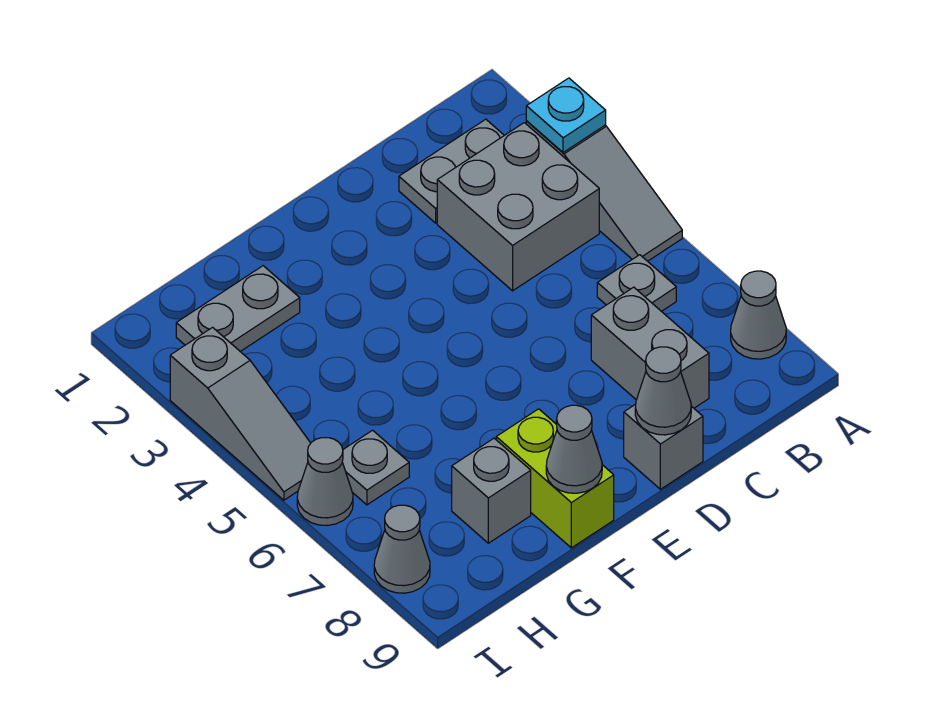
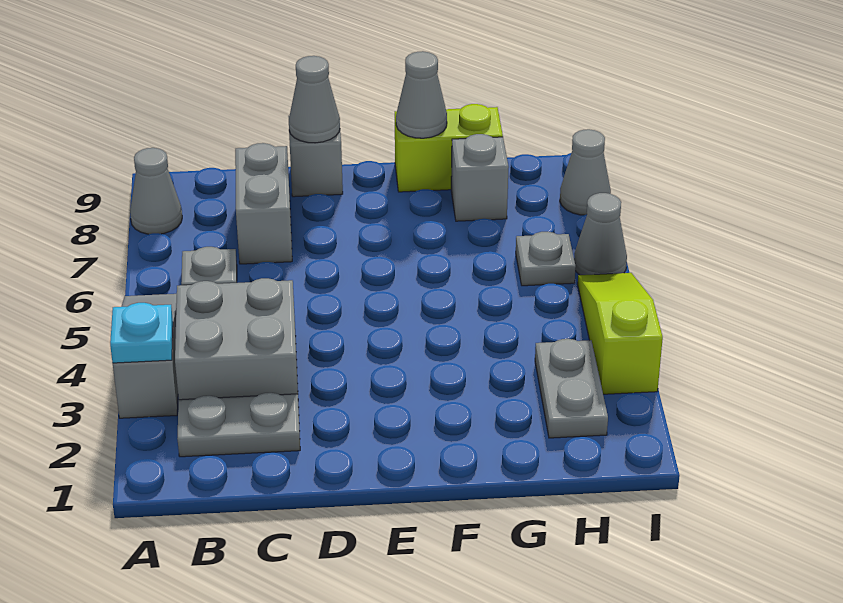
lime 1x2 brick [496,409,614,548] -> lime 1x2 brick turned to [395,104,503,192]
grey 1x2 plate [176,266,300,352] -> grey 1x2 plate turned to [535,339,608,438]
grey 1x3 slope [170,327,311,500] -> lime 1x3 slope [578,273,663,394]

